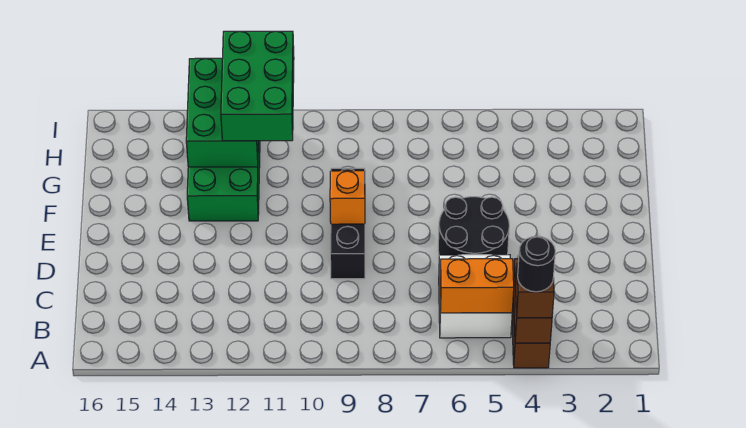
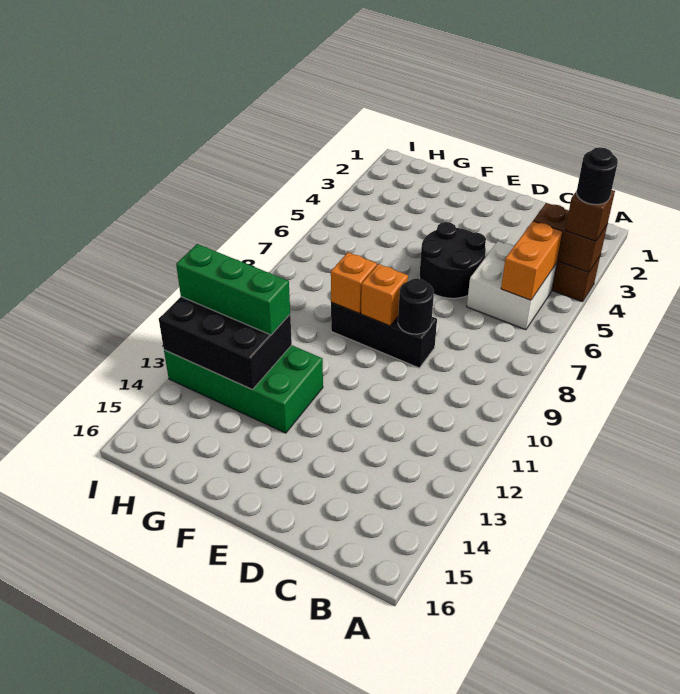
none -> black 1x1 round brick [398,279,434,334]
none -> orange 1x1 brick [331,252,377,313]
green 2x3 brick [221,31,294,141] -> green 1x3 brick [176,244,290,335]
green 2x3 brick [186,58,258,167] -> black 2x3 brick [159,297,292,390]

